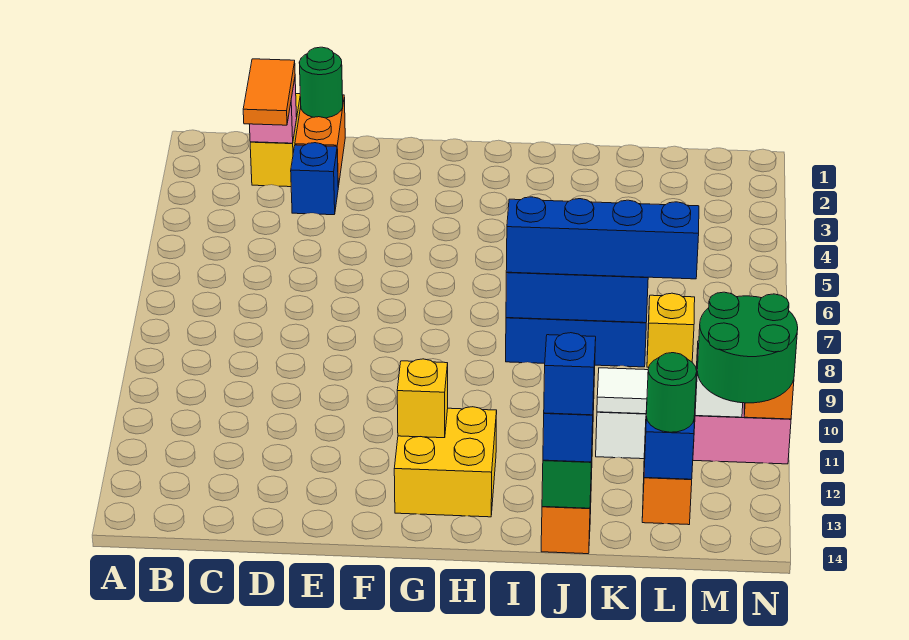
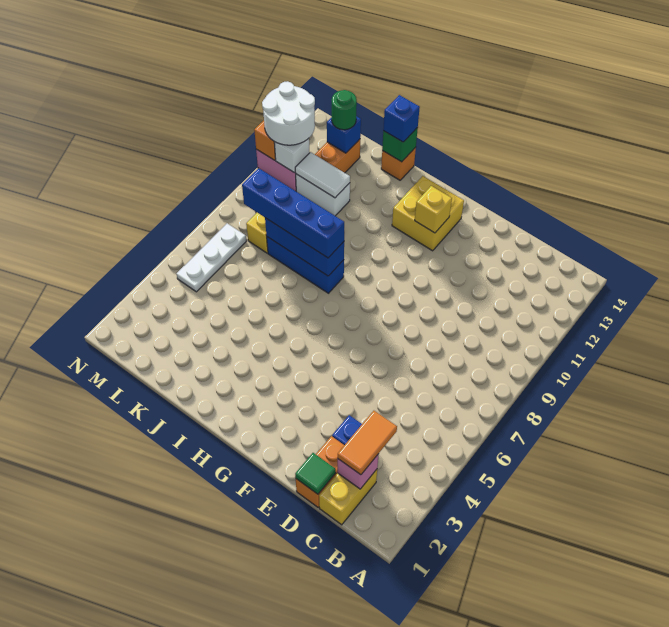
green 1x1 round brick [299,47,343,118] -> green 1x1 tile [295,453,336,494]
blue 1x1 brick [544,333,596,415] -> none
none -> white 1x3 plate [177,223,246,292]
green 2x2 round brick [697,292,798,403] -> white 2x2 round brick [262,81,315,145]

